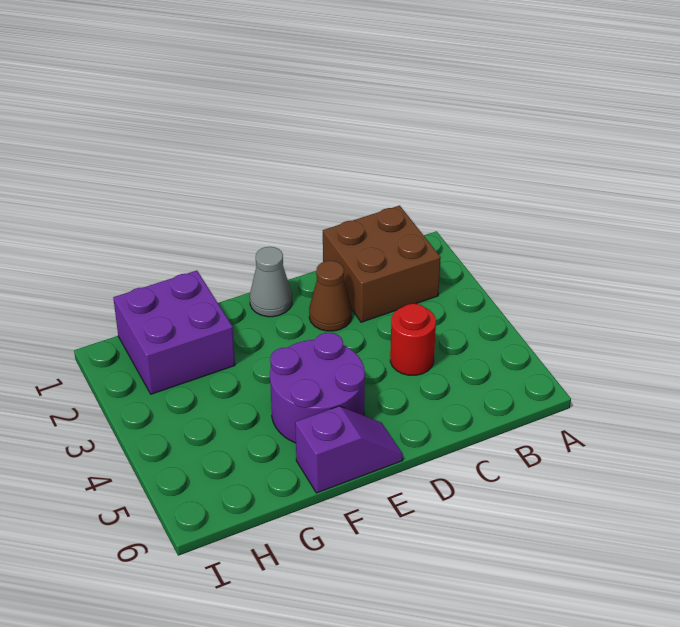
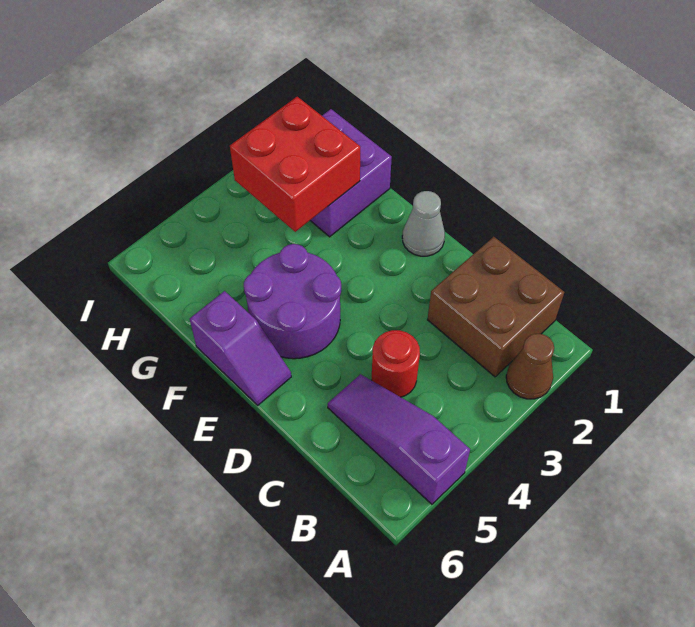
none -> purple 1x3 slope [328,374,470,504]
brown 1x1 cone [309,261,352,331] -> brown 1x1 cone moved to [506,334,554,399]
none -> red 2x2 brick [230,97,360,232]

